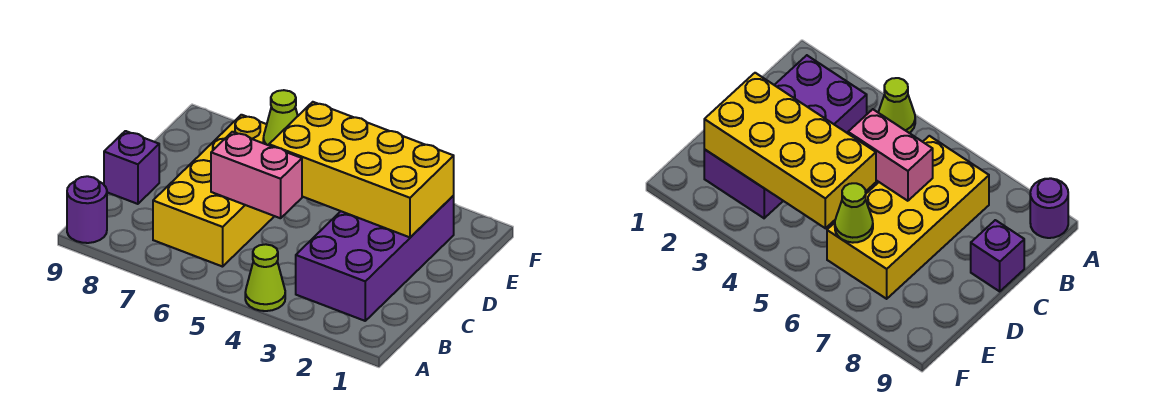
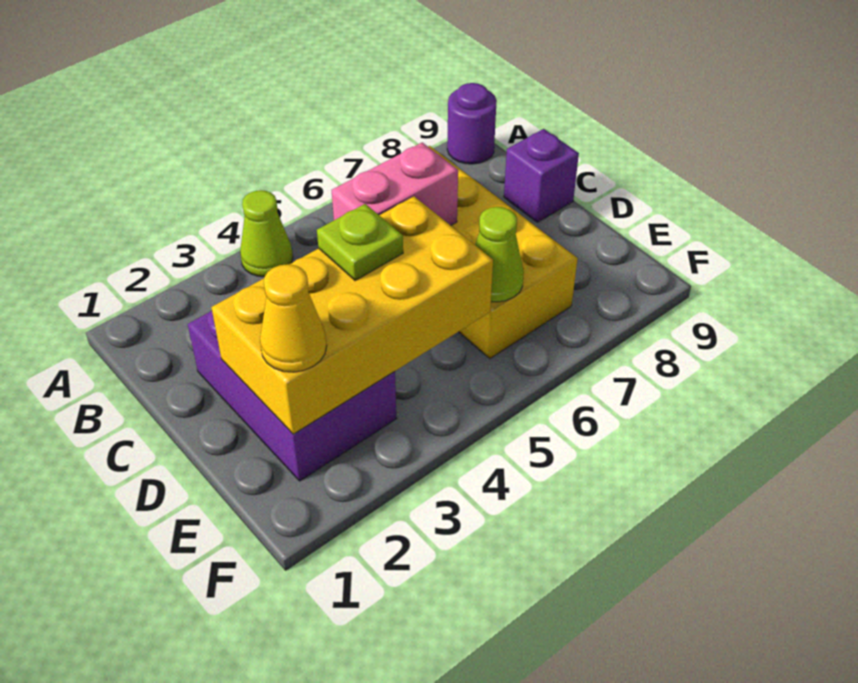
purple 2x4 brick [296,196,454,321] -> purple 2x3 brick [188,311,397,481]
none -> lime 1x1 plate [317,204,403,281]
none -> yellow 1x1 cone [260,264,327,372]

